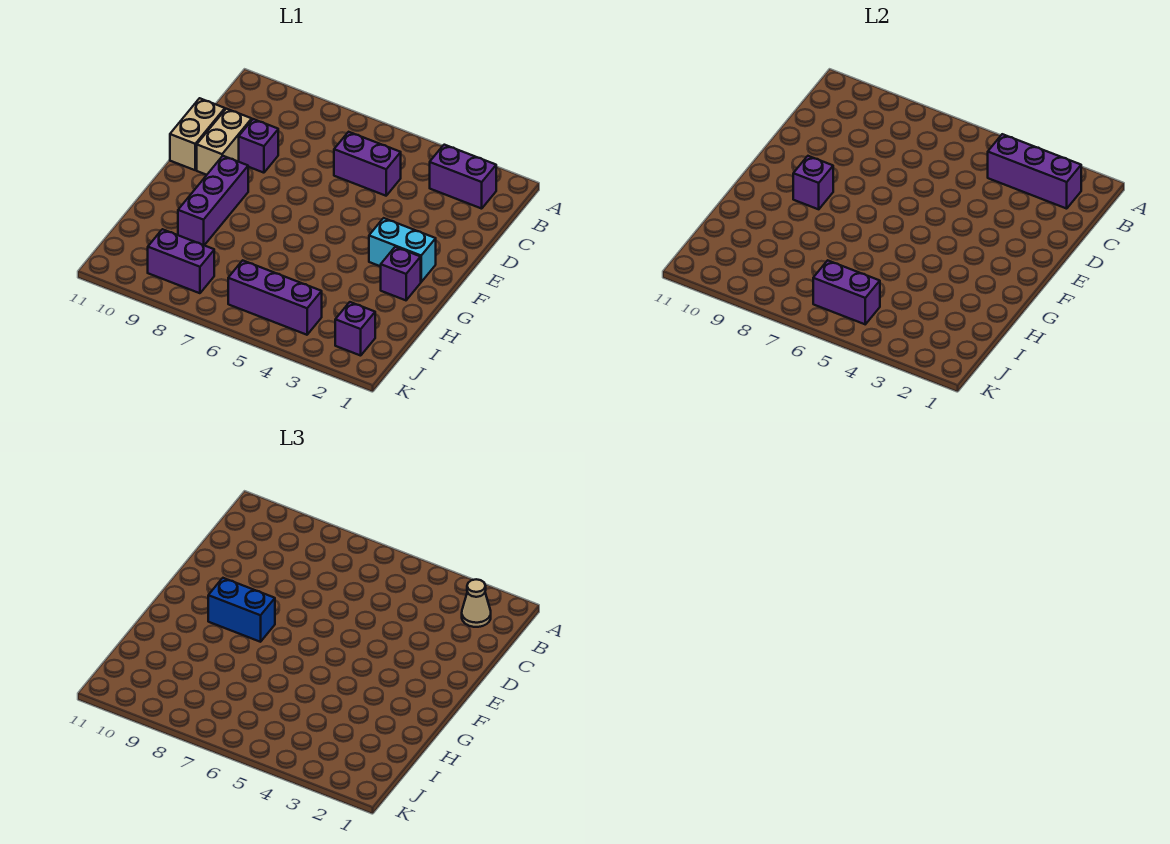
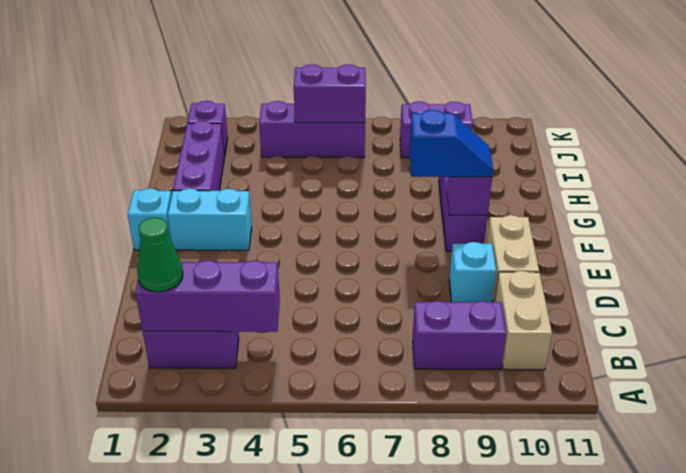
tan 1x1 cone [462,579,491,627] -> green 1x1 cone [137,217,183,292]
purple 1x2 brick [334,132,401,196] -> purple 1x2 brick moved to [413,301,506,369]
purple 1x1 brick [239,119,278,173] -> cyan 1x1 brick [449,242,496,302]
tan 1x2 brick [170,98,225,170] -> tan 1x2 brick moved to [495,271,552,370]
none -> cyan 1x1 brick [128,188,172,250]
blue 1x2 brick [208,578,275,642] -> blue 1x2 slope [410,110,493,177]
purple 1x1 brick [381,247,421,300] -> purple 1x3 brick [173,121,225,191]

